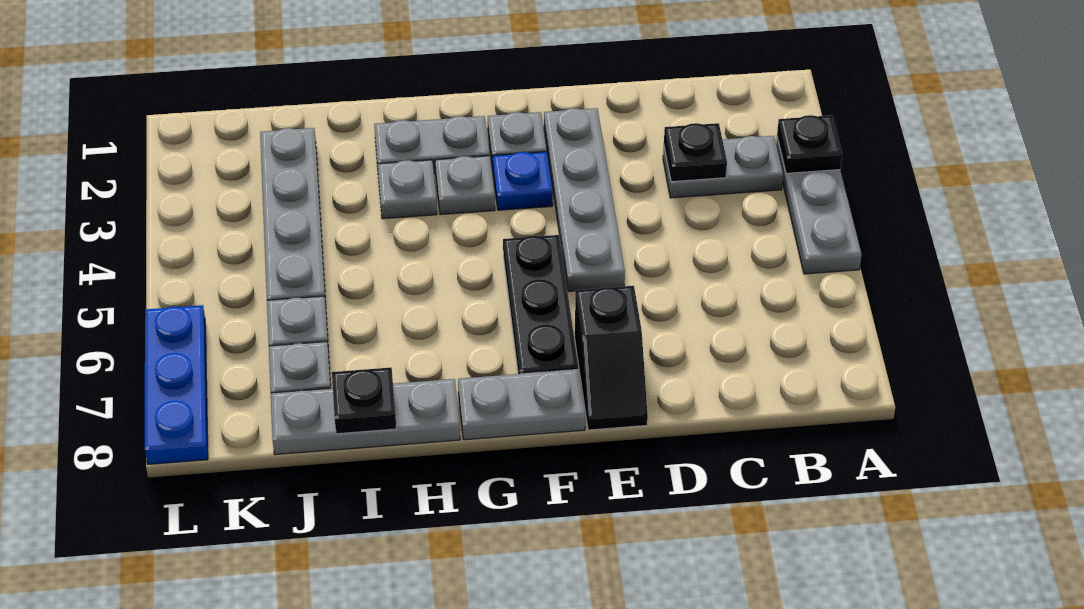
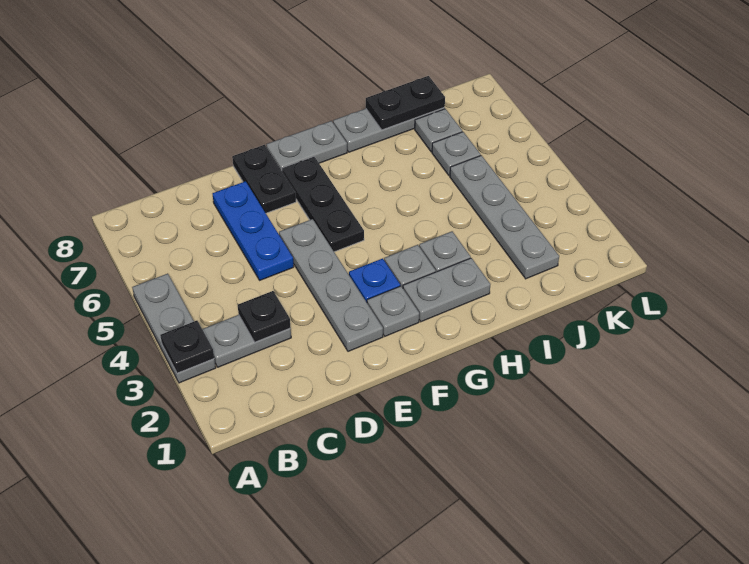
black 1x2 slope [575,286,648,430] -> black 1x2 plate [232,145,296,213]
black 1x1 plate [332,368,396,434] -> black 1x2 plate [366,76,445,130]
blue 1x3 plate [145,305,208,464] -> blue 1x3 plate moved to [212,181,294,280]

